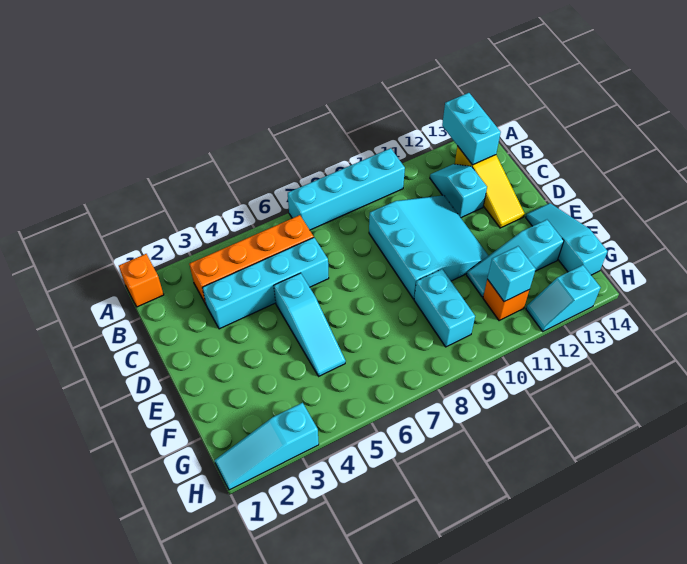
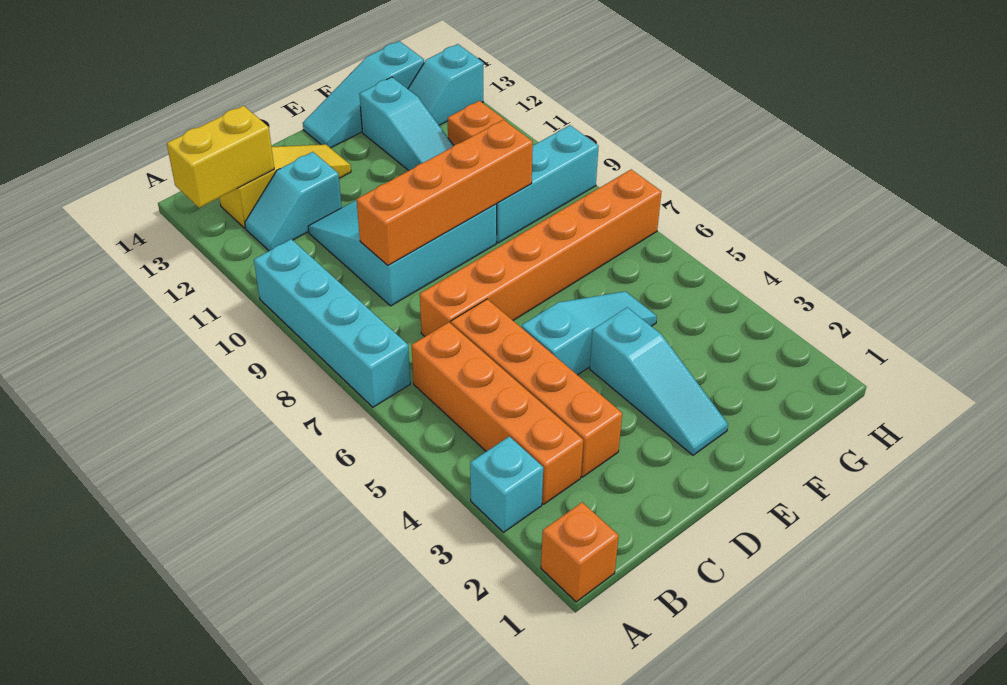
cyan 1x2 brick [442,93,501,165] -> yellow 1x2 brick [167,106,274,208]
cyan 1x4 brick [202,238,329,329] -> orange 1x4 brick [451,299,622,477]
none -> orange 1x6 brick [420,170,661,336]
none -> orange 1x4 brick [357,120,533,265]
cyan 1x2 brick [414,269,475,347] -> cyan 1x3 brick [496,125,599,243]
cyan 1x1 brick [487,246,536,302] -> cyan 1x1 brick moved to [470,436,543,532]
cyan 1x3 slope [215,403,319,490] -> cyan 1x3 slope moved to [590,307,728,455]
cyan 1x2 slope [526,265,601,332] -> cyan 1x2 slope turned to [408,44,483,125]

